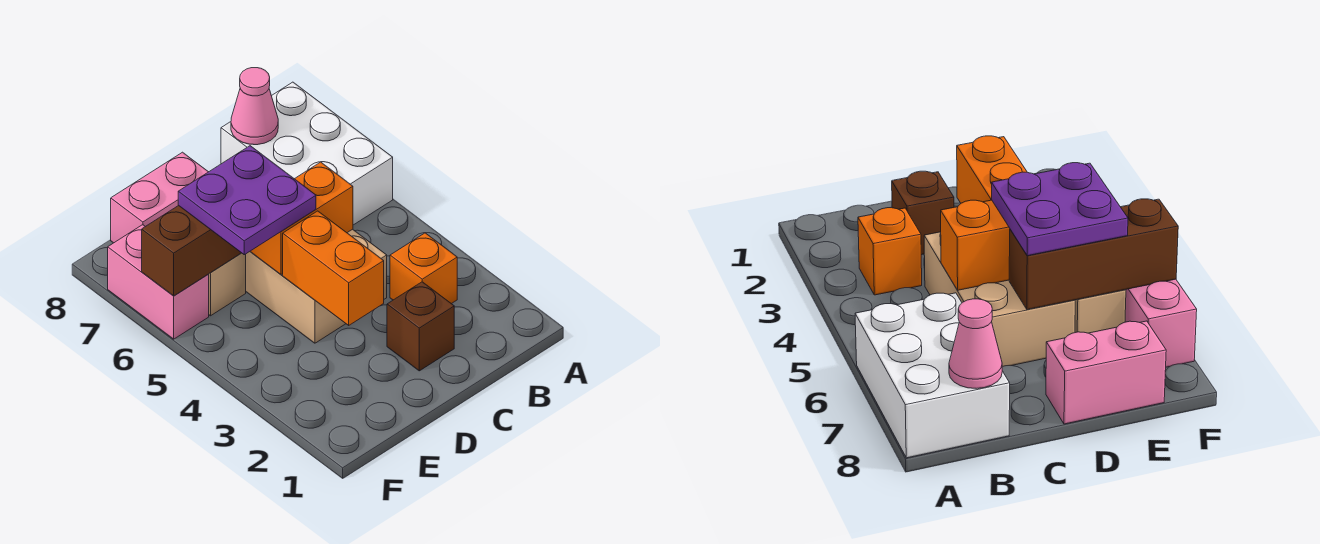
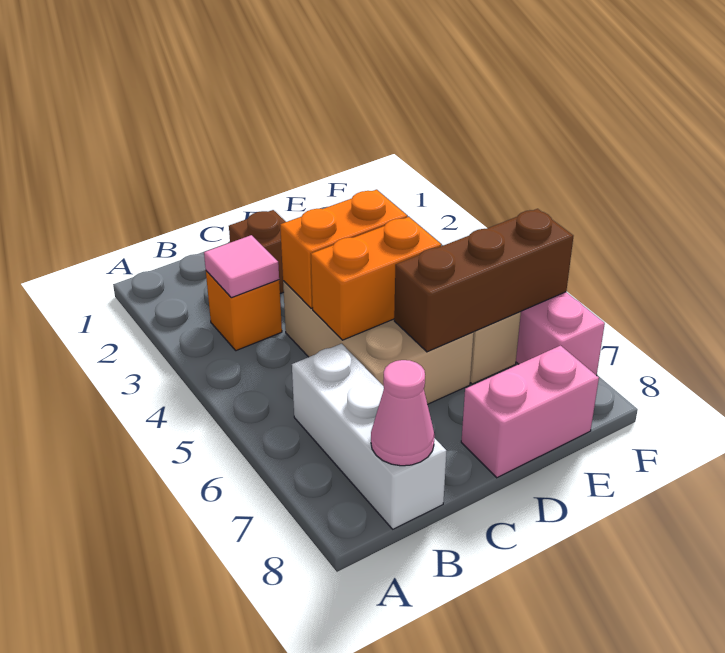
white 2x3 brick [221,82,393,225] -> white 1x3 brick [292,344,447,529]
none -> pink 1x1 tile [204,235,279,298]
orange 1x2 brick [283,211,384,325] -> orange 1x2 brick turned to [280,190,407,308]
purple 2x2 plate [178,146,316,255] -> none

